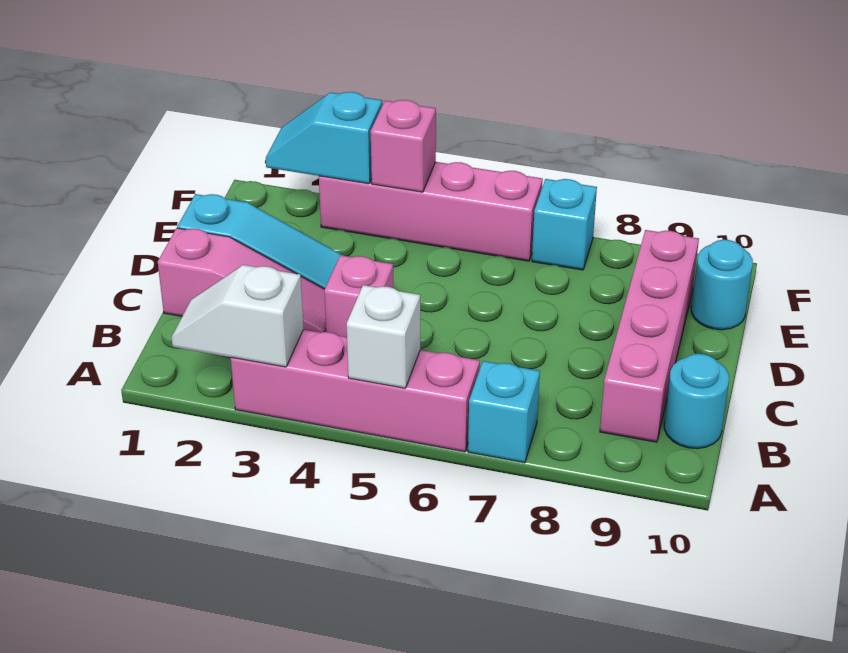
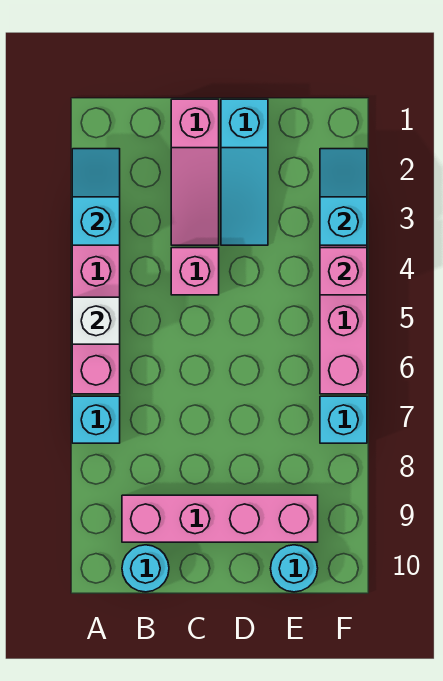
white 1x2 slope [172,265,304,367] -> cyan 1x2 slope [72,149,120,245]

